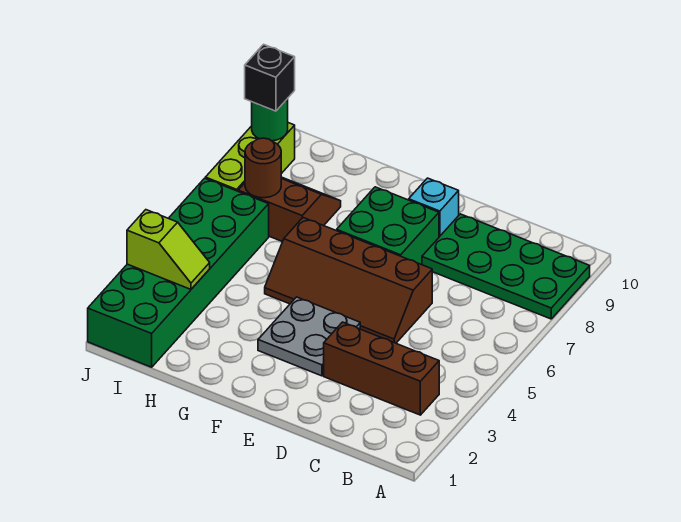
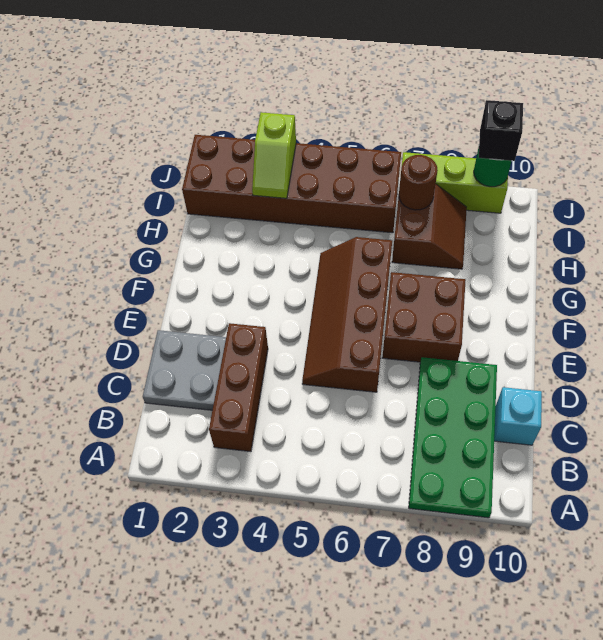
grey 2x2 plate [258,297,360,376] -> grey 2x2 plate moved to [143,330,226,410]
green 2x2 brick [337,187,439,265] -> brown 2x2 brick [382,272,466,362]
cyan 1x1 brick [409,178,459,237] -> cyan 1x1 brick moved to [494,387,542,445]
green 2x6 brick [88,178,269,367] -> brown 2x6 brick [182,135,401,233]

